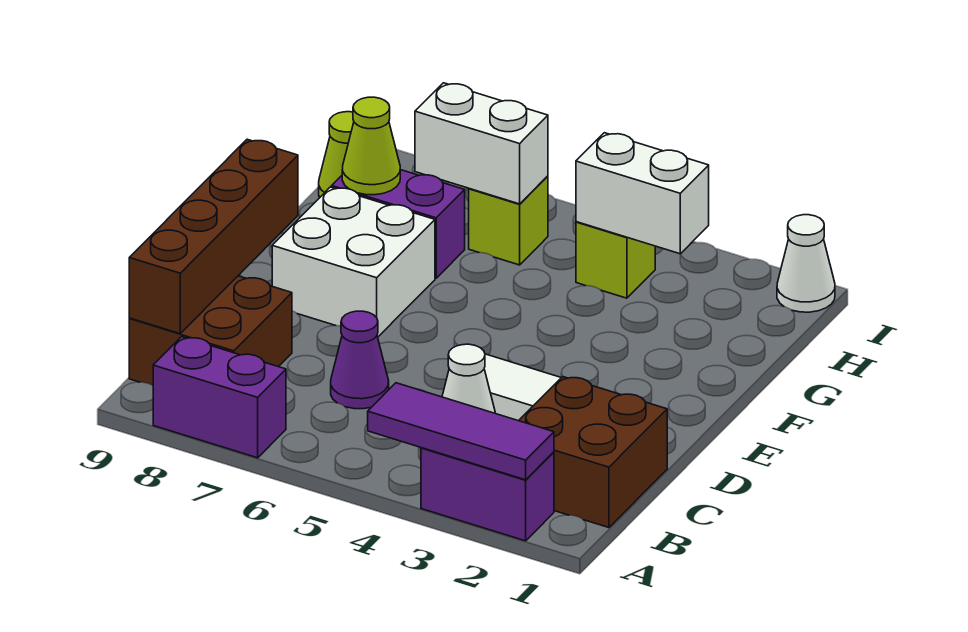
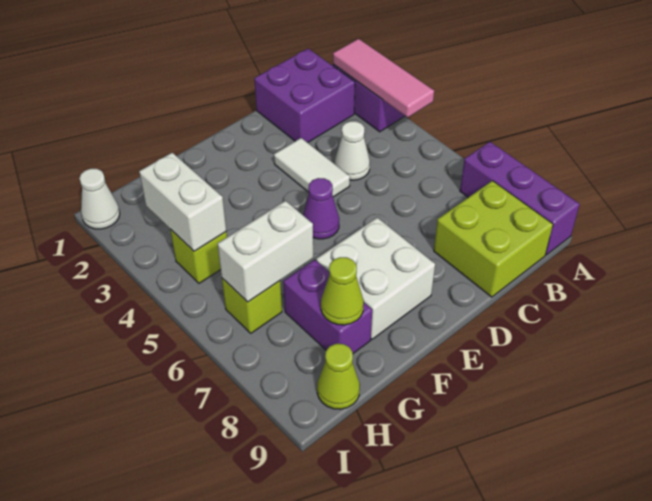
purple 1x3 tile [368,383,554,480] -> pink 1x3 tile [333,39,434,117]
purple 1x2 brick [153,337,286,458] -> purple 1x3 brick [460,142,580,255]
brown 2x2 brick [519,377,667,528] -> purple 2x2 brick [254,49,355,143]
brown 2x2 brick [129,276,292,385] -> lime 2x2 brick [434,181,553,297]
brown 1x4 brick [129,139,298,334] -> none
purple 1x1 cone [331,311,389,409] -> purple 1x1 cone moved to [303,178,339,239]
white 1x2 brick [415,83,548,204] -> white 1x2 brick turned to [218,201,313,302]

